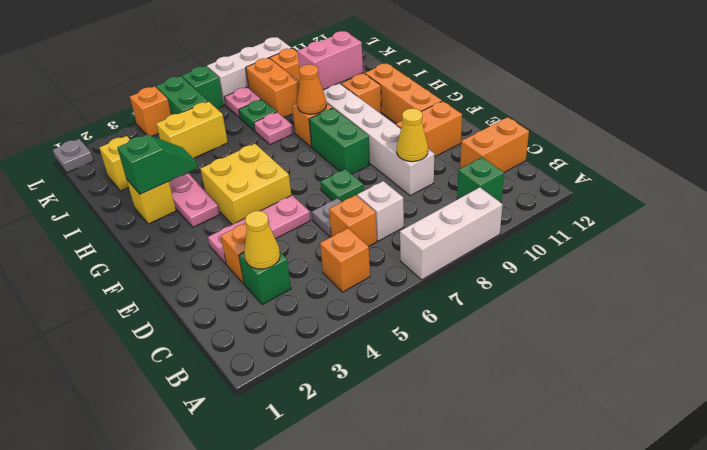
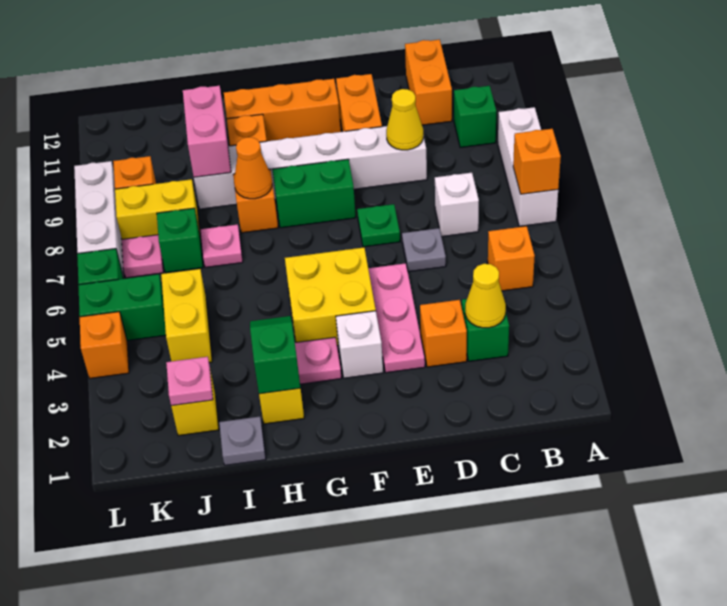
orange 1x1 brick [329,195,377,246] -> orange 1x1 brick moved to [513,129,561,194]
none -> white 1x1 brick [336,311,383,378]
none -> pink 1x1 plate [166,357,213,406]
green 1x1 plate [239,99,277,131] -> green 1x1 brick [157,208,203,273]
orange 1x2 brick [246,58,299,117] -> yellow 1x2 brick [115,179,200,239]
grey 1x1 plate [53,139,93,173] -> grey 1x1 plate moved to [219,416,266,465]

